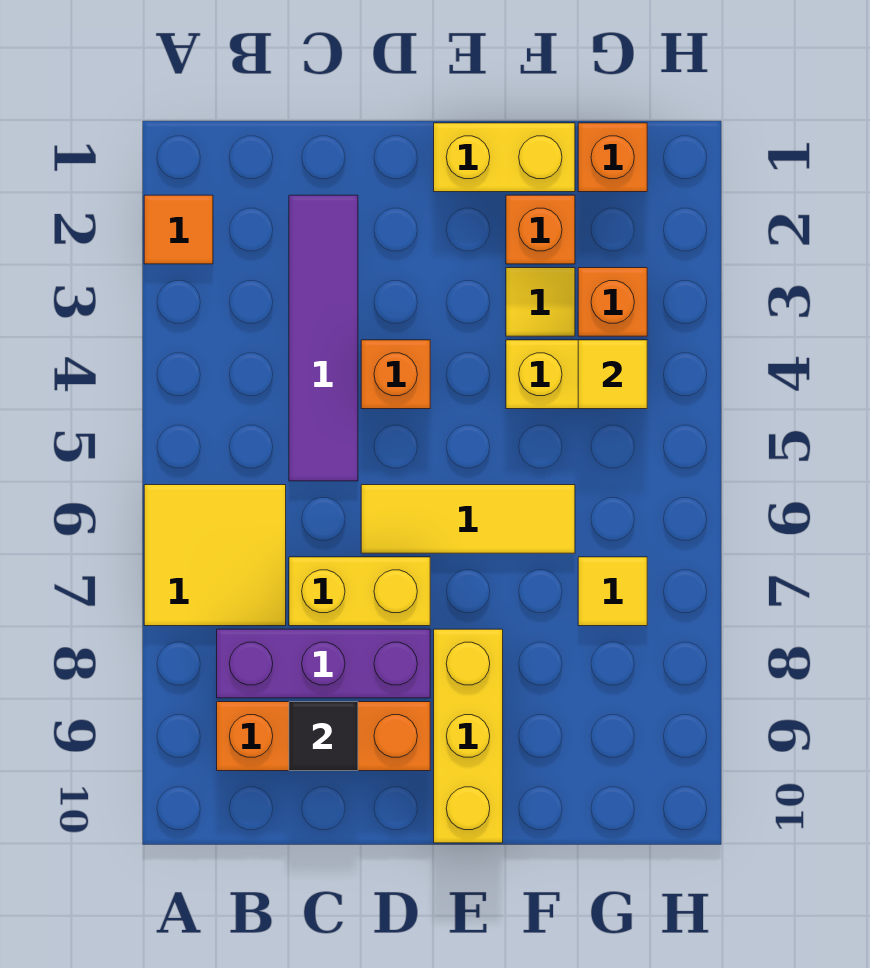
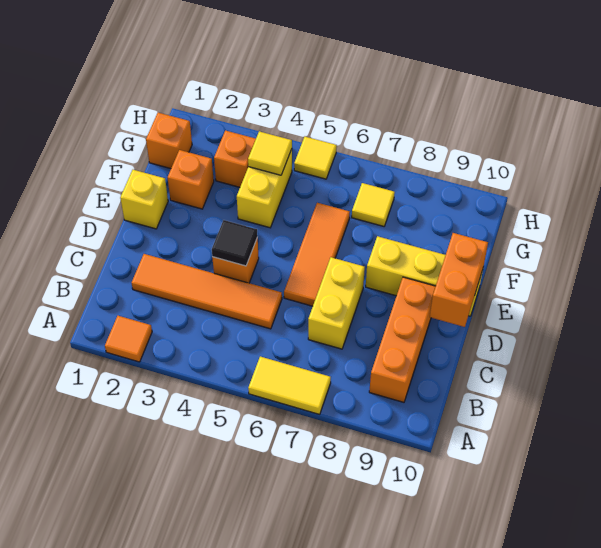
yellow 2x2 tile [144,485,286,626] -> yellow 1x2 tile [248,357,331,414]
purple 1x3 brick [217,629,430,698] -> none
purple 1x4 tile [289,195,358,481] -> orange 1x4 tile [132,254,282,329]
black 1x1 tile [289,702,358,771] -> black 1x1 tile moved to [212,220,258,266]
yellow 1x3 tile [361,485,575,553] -> orange 1x3 tile [284,203,350,306]
none -> orange 1x2 brick [430,233,488,327]
yellow 1x2 brick [434,123,575,192] -> yellow 1x1 brick [120,170,168,229]
yellow 1x1 tile [506,268,575,336] -> yellow 1x1 tile moved to [294,137,337,179]

